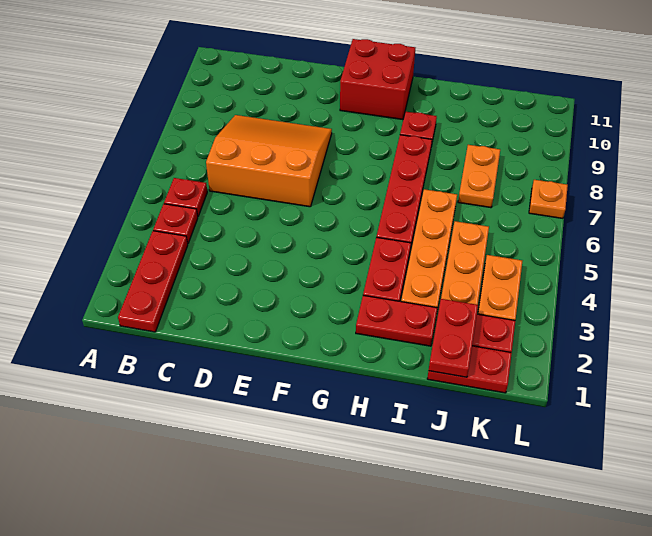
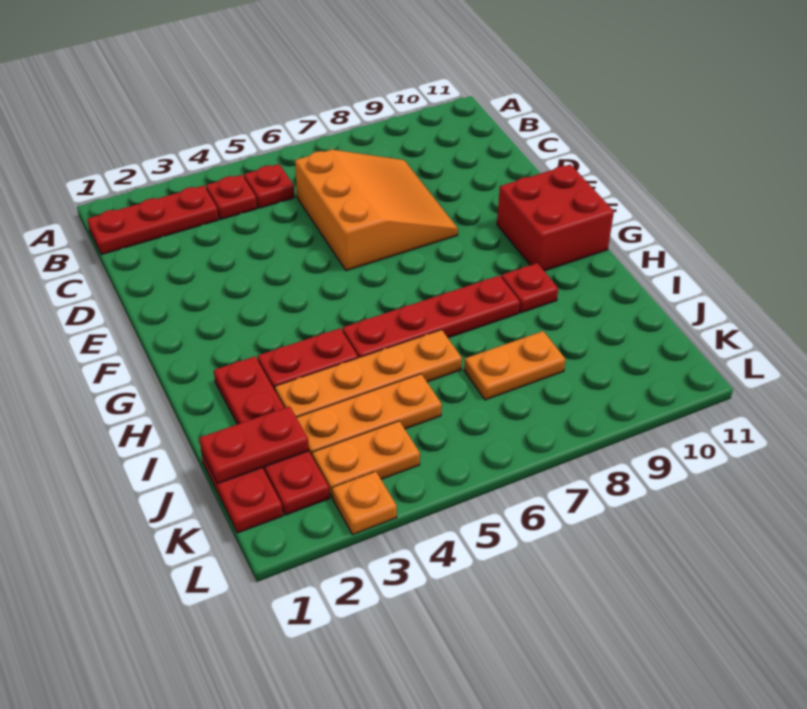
orange 1x1 plate [529,180,568,218] -> orange 1x1 plate moved to [332,471,397,535]

